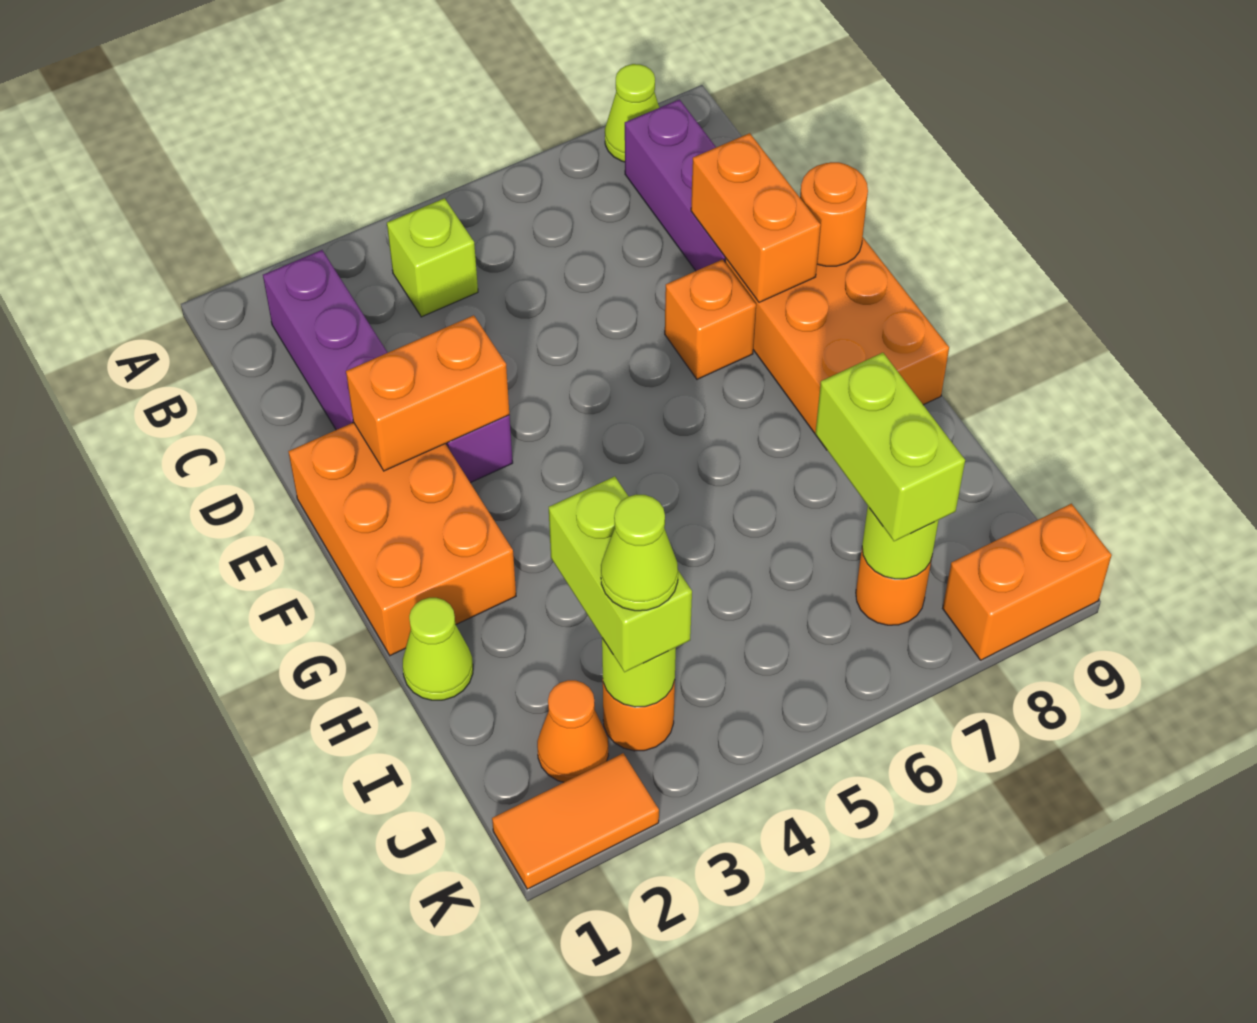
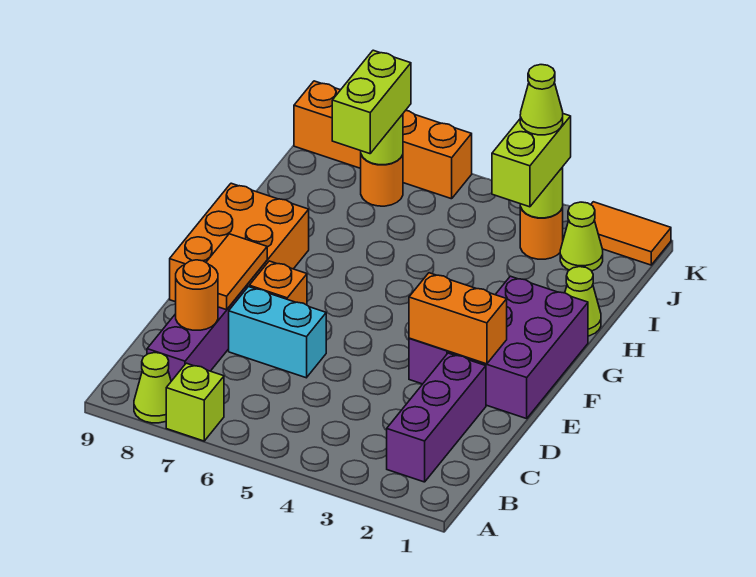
lime 1x1 brick [387,198,478,317] -> lime 1x1 brick moved to [166,363,224,441]
none -> cyan 1x2 brick [229,287,326,378]
orange 1x2 brick [691,133,821,302] -> orange 1x2 tile [206,234,267,310]
orange 2x3 brick [288,422,516,656] -> purple 2x3 brick [449,276,588,419]
orange 1x1 round brick [800,162,868,266] -> orange 1x1 round brick moved to [176,260,218,330]
orange 1x1 cone [537,680,608,782] -> lime 1x1 cone [560,202,603,271]
orange 1x2 brick [943,504,1112,660] -> orange 1x4 brick [294,81,472,199]

